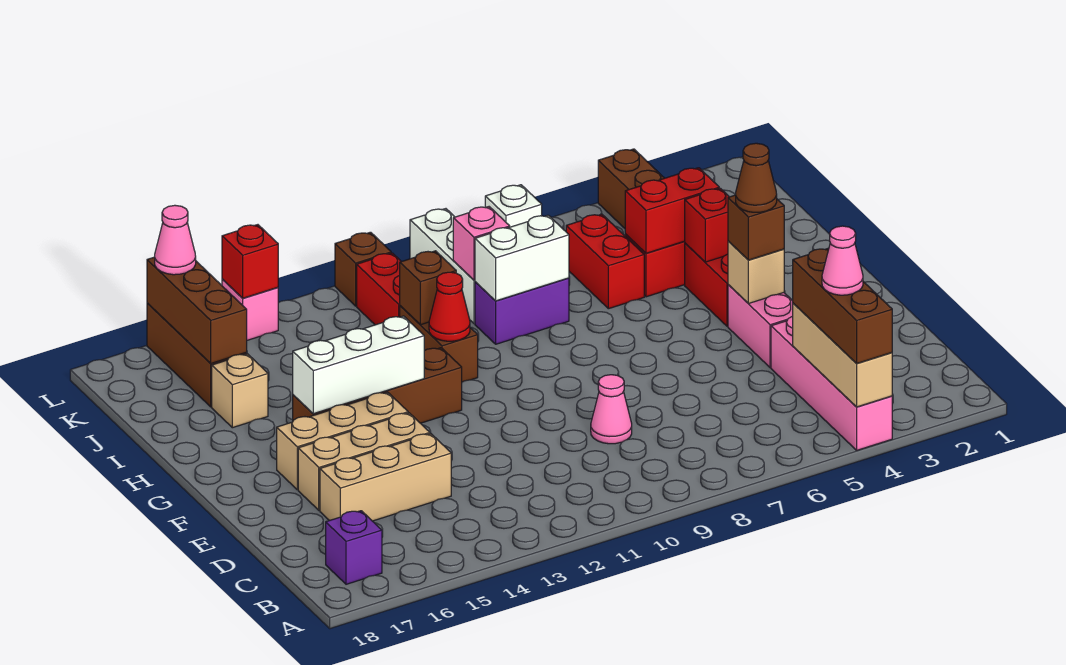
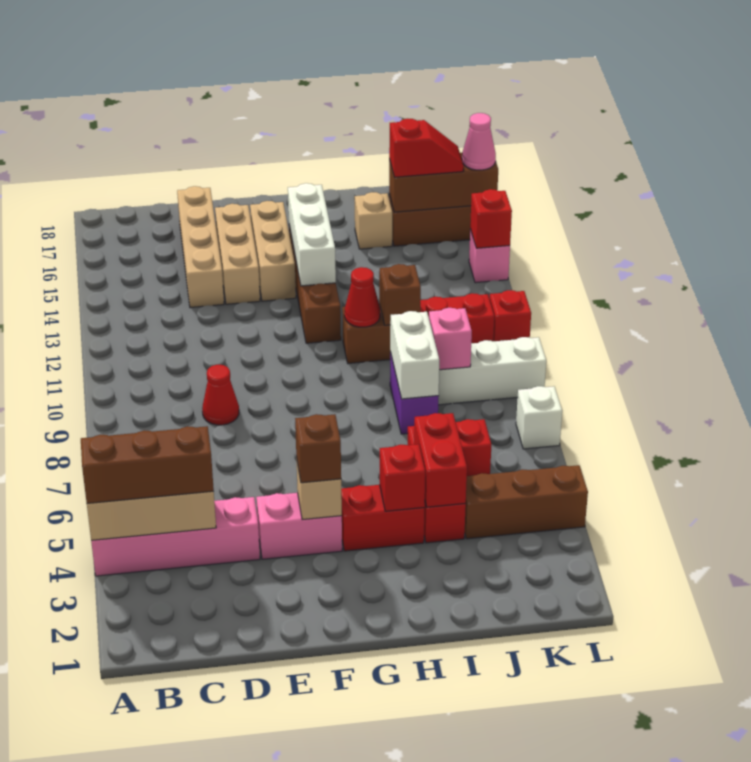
pink 1x1 cone [822,226,863,295] -> none
purple 1x1 brick [326,511,382,584] -> none
pink 1x1 cone [591,375,632,444] -> red 1x1 cone [202,365,239,425]
tan 1x3 brick [320,434,451,521] -> tan 1x4 brick [177,186,224,308]
brown 1x1 cone [736,143,777,212] -> none
none -> red 1x2 slope [389,119,464,177]
brown 1x1 brick [335,232,391,306] -> red 1x1 brick [489,290,531,341]

